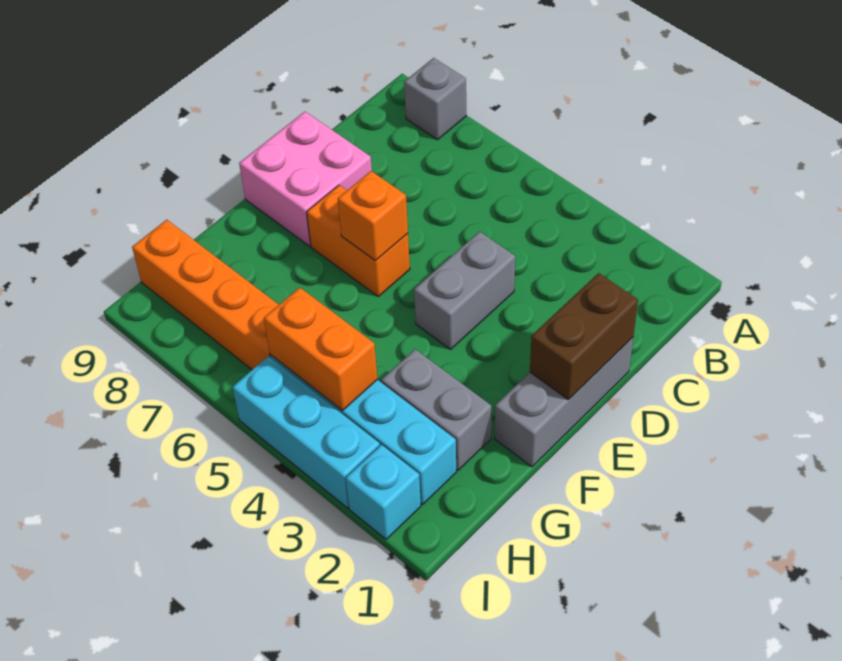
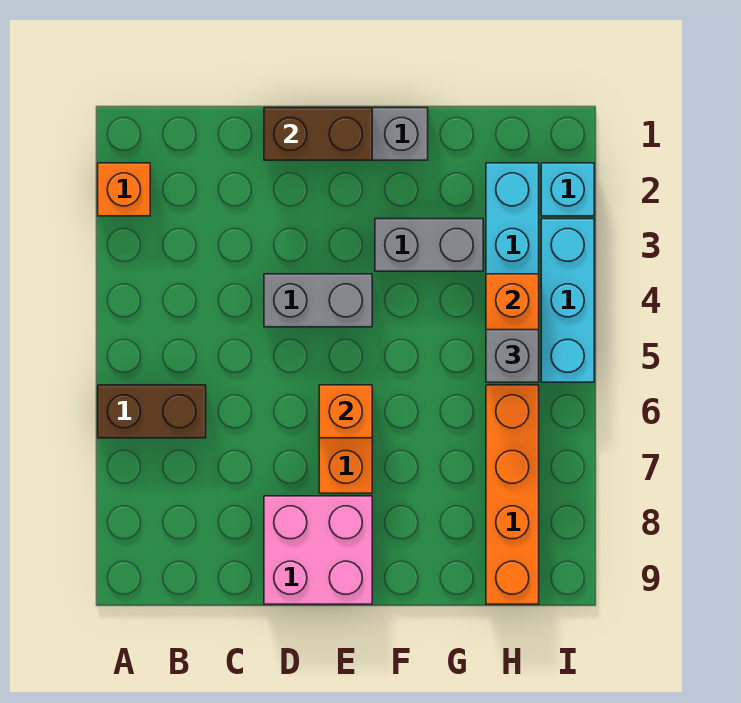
none -> orange 1x1 brick [98,163,150,216]
none -> brown 1x2 brick [98,385,206,438]
grey 1x1 brick [404,58,466,140] -> grey 1x1 brick moved to [486,330,539,382]
grey 1x2 brick [381,349,491,470] -> grey 1x2 brick turned to [375,219,483,271]

